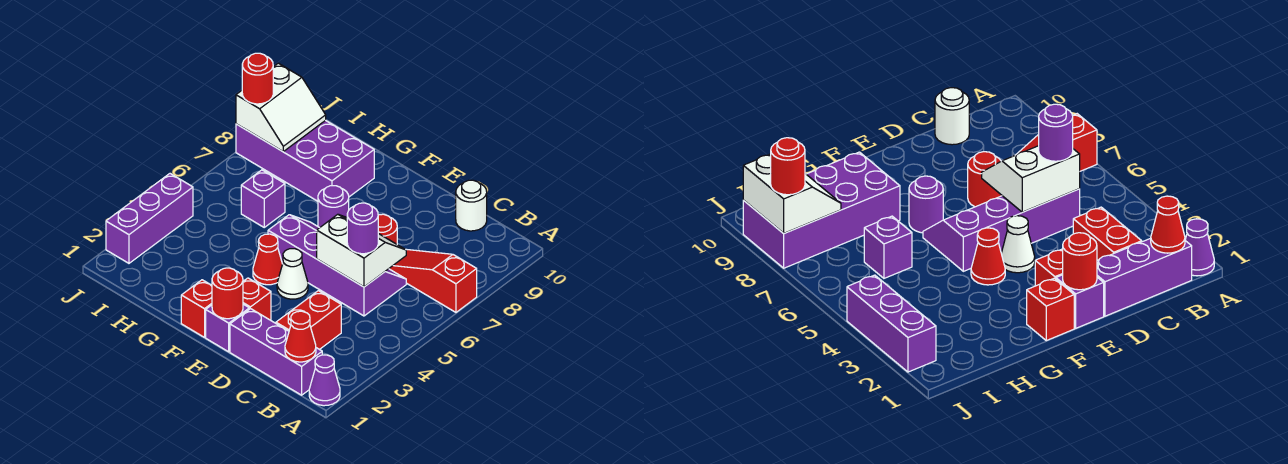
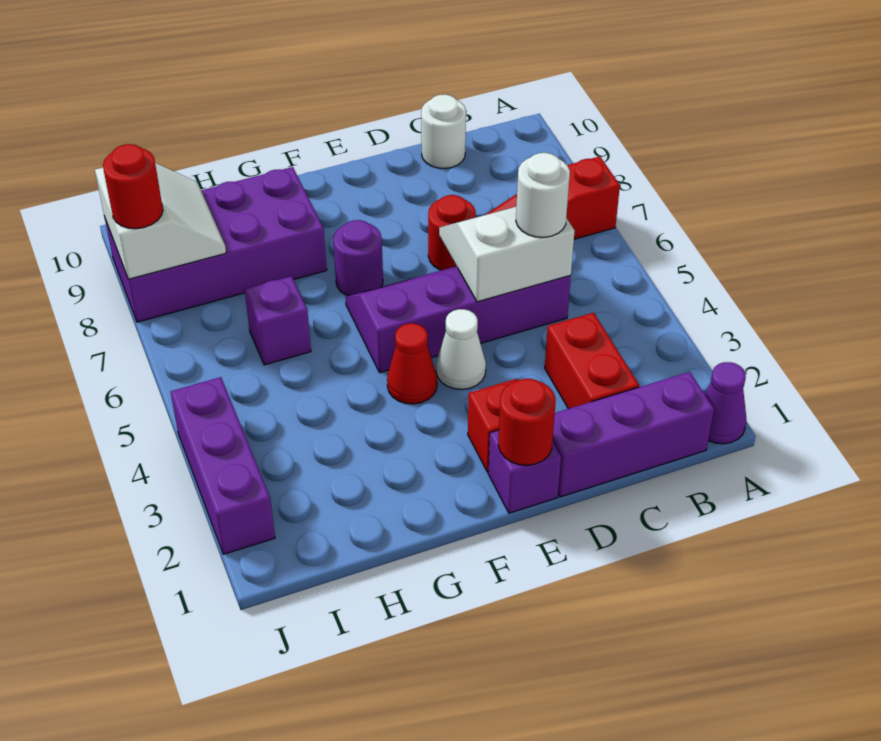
red 1x1 cone [285,311,316,362] -> none
purple 1x1 round brick [347,203,378,254] -> white 1x1 round brick [516,153,570,237]
red 1x1 brick [181,280,212,337] -> none

